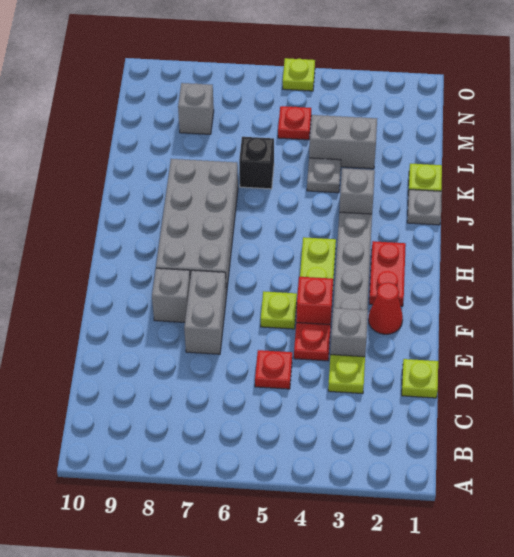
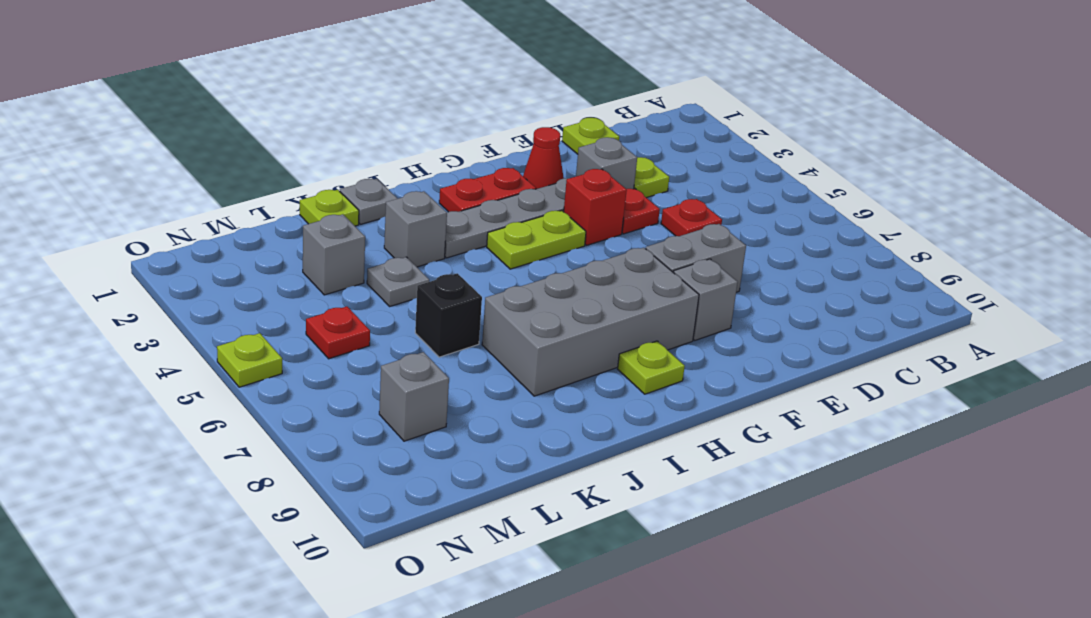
lime 1x1 plate [261,291,297,329] -> lime 1x1 plate moved to [618,341,685,394]
grey 1x2 brick [309,115,377,169] -> grey 1x1 brick [303,214,365,295]

